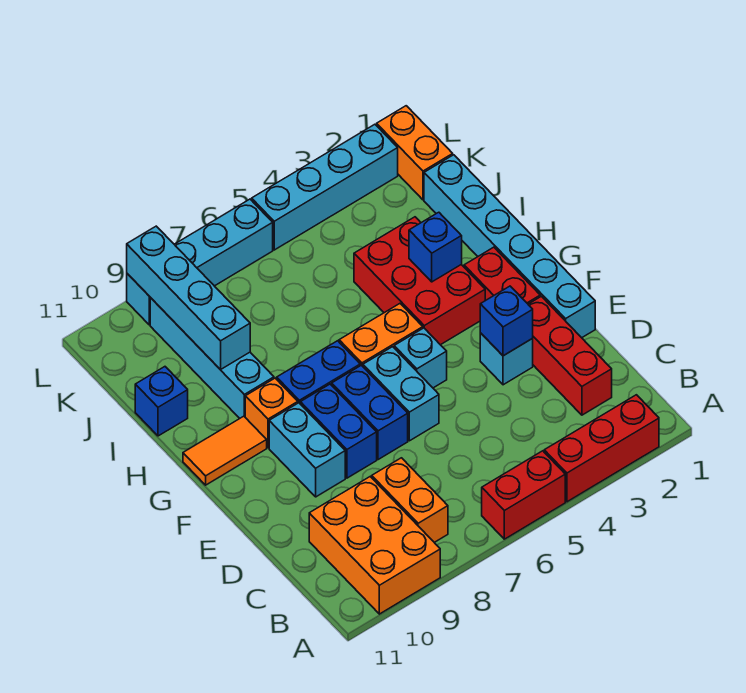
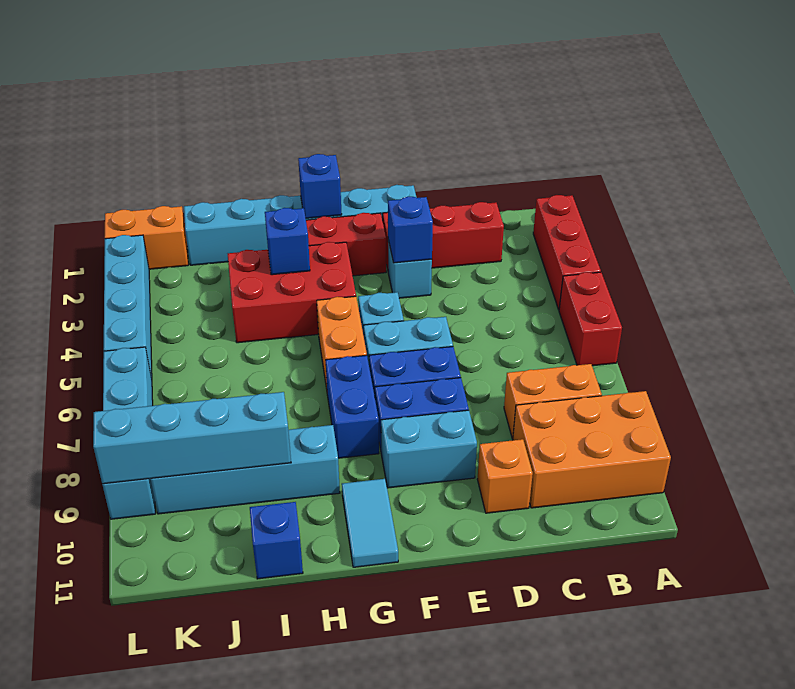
none -> blue 1x1 brick [298,154,342,218]
orange 1x1 brick [245,378,298,448] -> orange 1x1 brick moved to [477,439,533,513]
orange 1x2 tile [183,416,267,485] -> cyan 1x2 tile [342,479,398,567]

